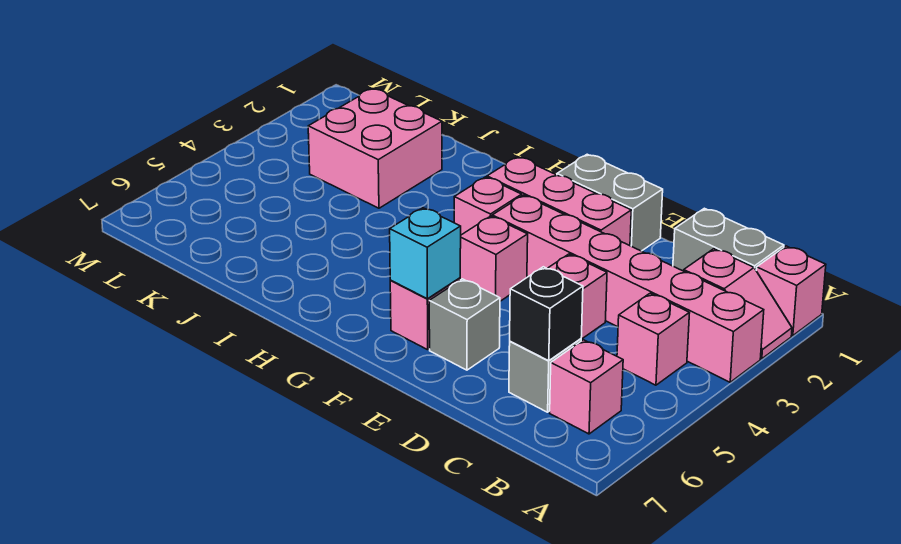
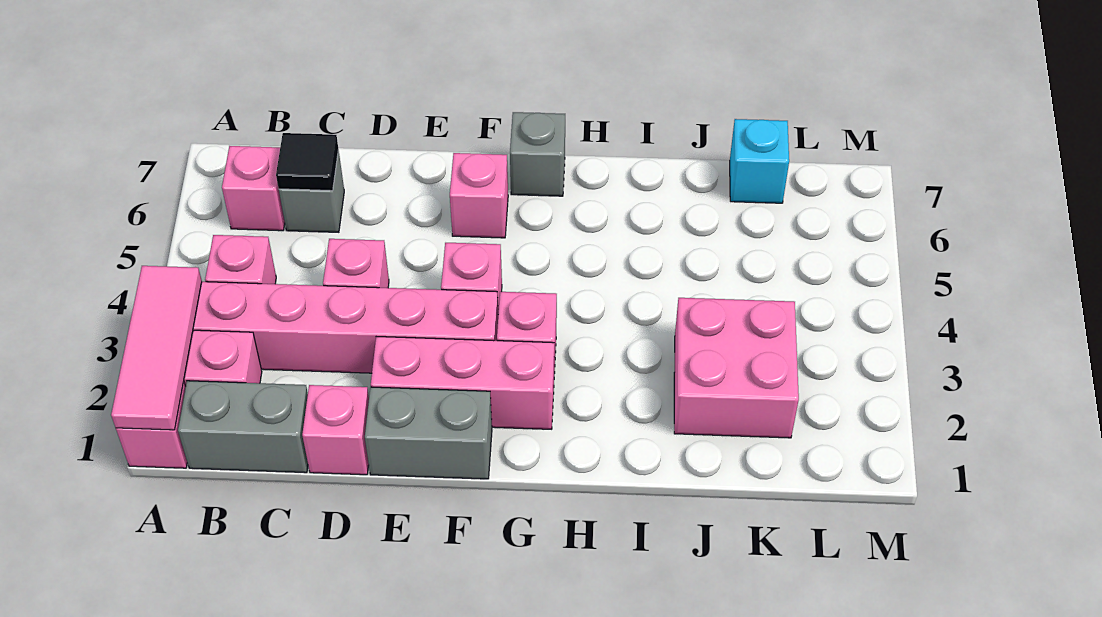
none -> pink 1x3 tile [111,266,202,430]
black 1x1 brick [510,267,583,361] -> black 1x1 tile [276,133,338,191]
none -> pink 1x1 brick [302,385,369,475]
grey 1x1 brick [429,279,500,370] -> grey 1x1 brick moved to [510,112,565,196]
cyan 1x1 brick [390,208,461,299] -> cyan 1x1 brick moved to [730,119,789,203]

